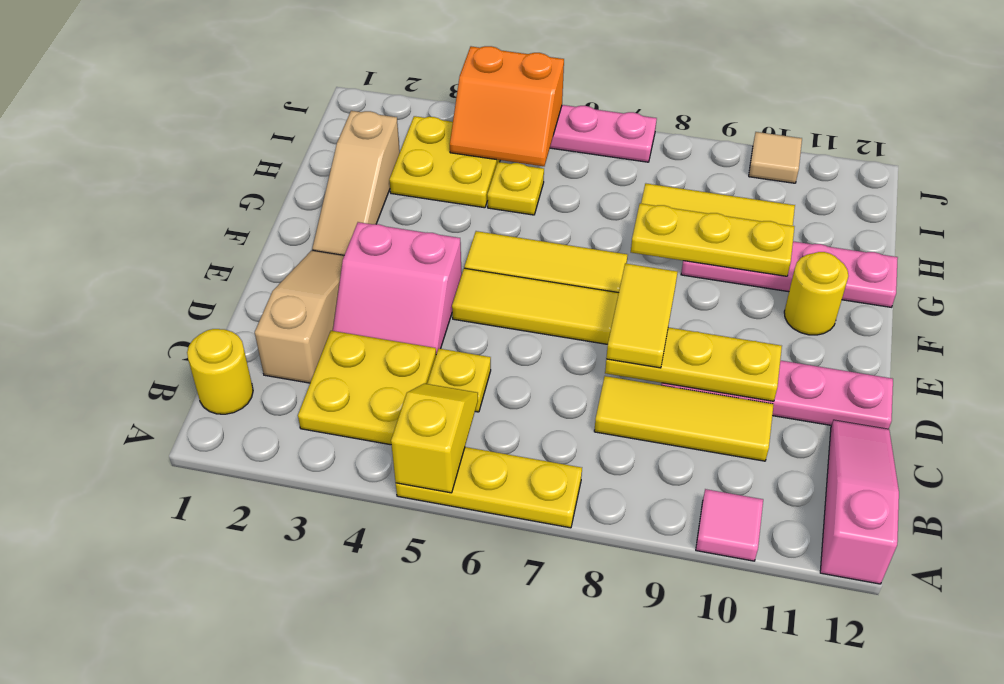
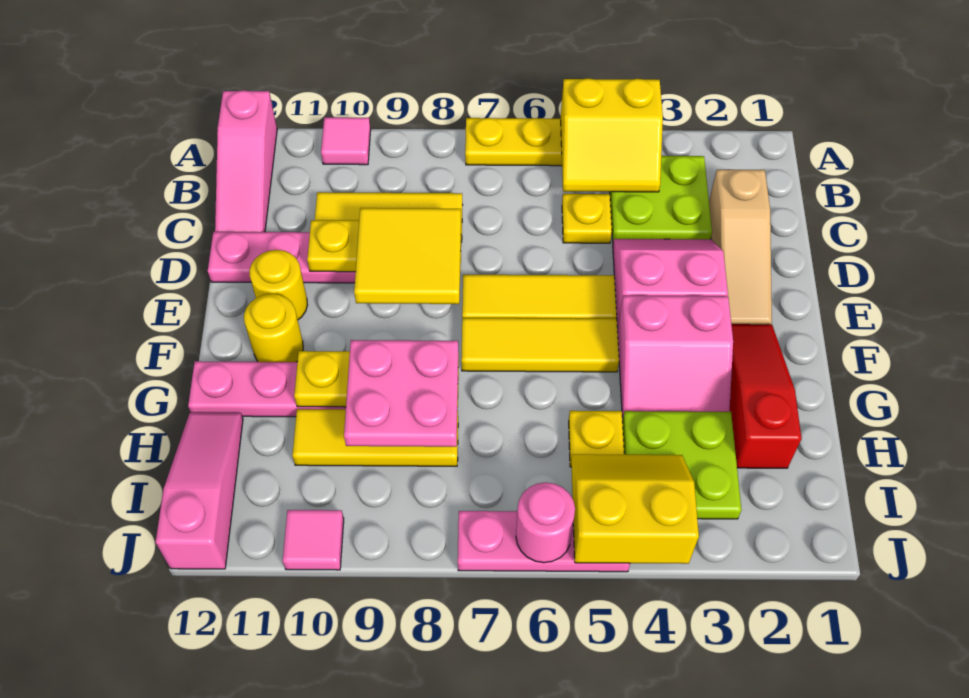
yellow 1x2 slope [391,383,478,493] -> yellow 2x2 slope [561,78,663,192]
yellow 1x1 round brick [187,329,253,414] -> yellow 1x1 round brick moved to [249,250,307,320]
yellow 2x2 plate [298,331,436,445] -> lime 2x2 plate [610,156,712,241]
yellow 1x2 tile [606,263,677,368] -> yellow 2x2 tile [354,208,461,304]
tan 1x3 slope [312,111,400,255] -> red 1x3 slope [730,324,801,468]
none -> pink 2x2 slope [617,296,733,419]
none -> pink 2x2 plate [344,340,458,447]
yellow 2x2 plate [389,116,500,208] -> lime 2x2 plate [622,411,741,519]
none -> pink 1x3 slope [156,413,243,569]
orange 2x2 slope [450,46,564,166] -> yellow 2x2 slope [571,454,699,564]
none -> pink 1x1 round brick [516,482,575,563]
tan 1x1 tile [749,132,802,183] -> pink 1x1 tile [283,510,344,570]

